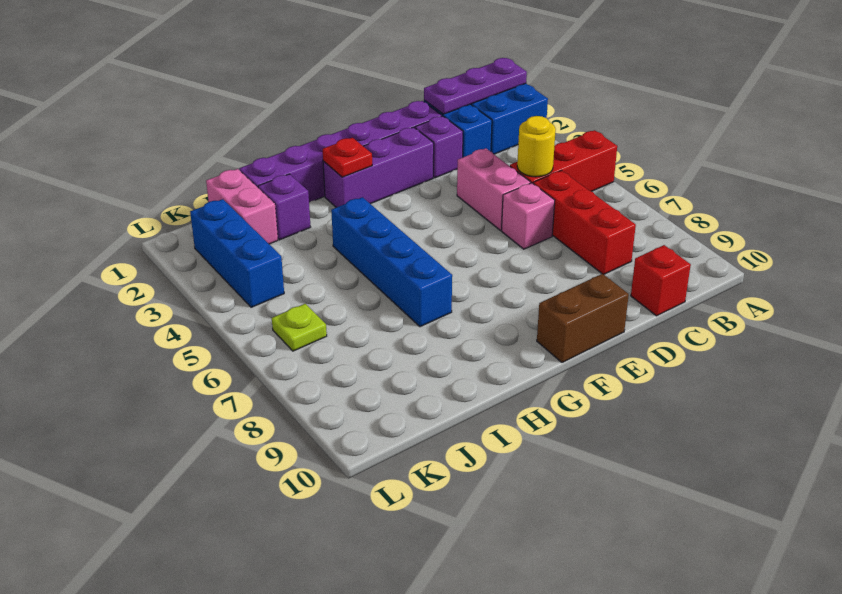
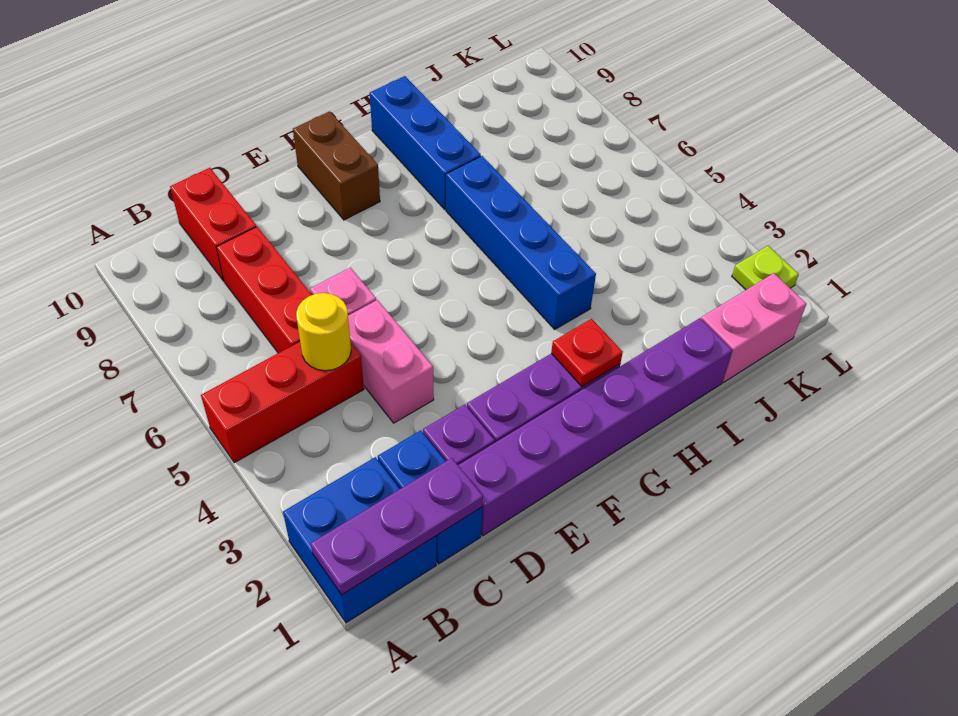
red 1x1 brick [631,245,691,316] -> red 1x2 brick [170,168,256,281]
brown 1x2 brick [537,274,629,362] -> brown 1x2 brick turned to [293,111,380,220]
purple 1x1 brick [258,174,310,240] -> none
pink 1x2 brick [206,169,278,244] -> pink 1x2 brick turned to [701,273,806,383]
blue 1x3 brick [190,199,284,307] -> blue 1x3 brick moved to [370,76,481,209]
lime 1x1 plate [272,304,327,351] -> lime 1x1 plate moved to [732,246,799,290]

